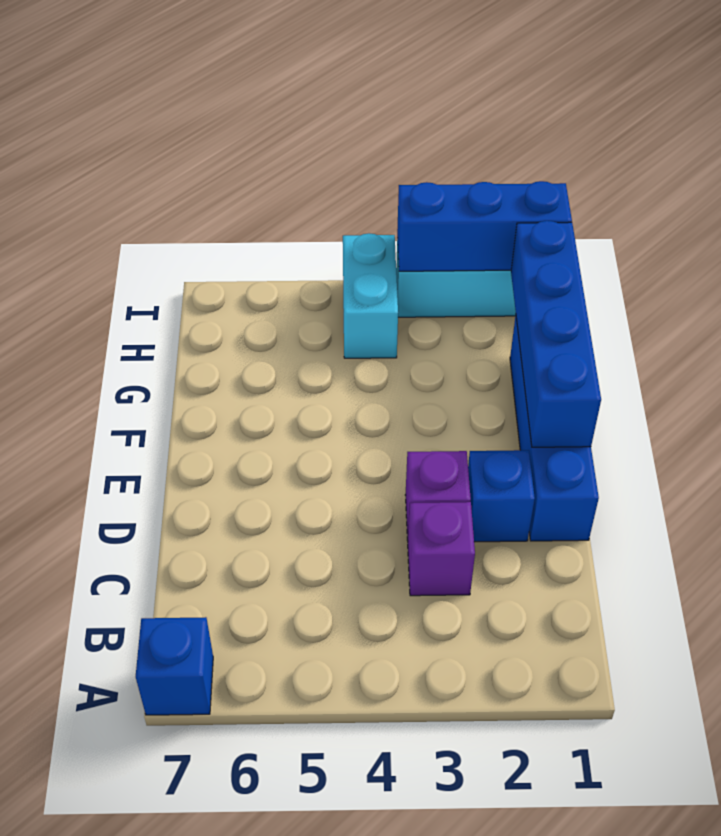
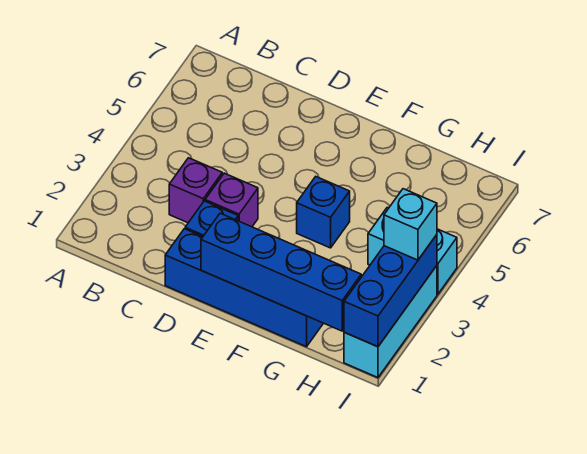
blue 1x1 brick [136,617,213,715] -> blue 1x1 brick moved to [297,177,350,248]
none -> cyan 1x1 brick [384,189,437,260]

